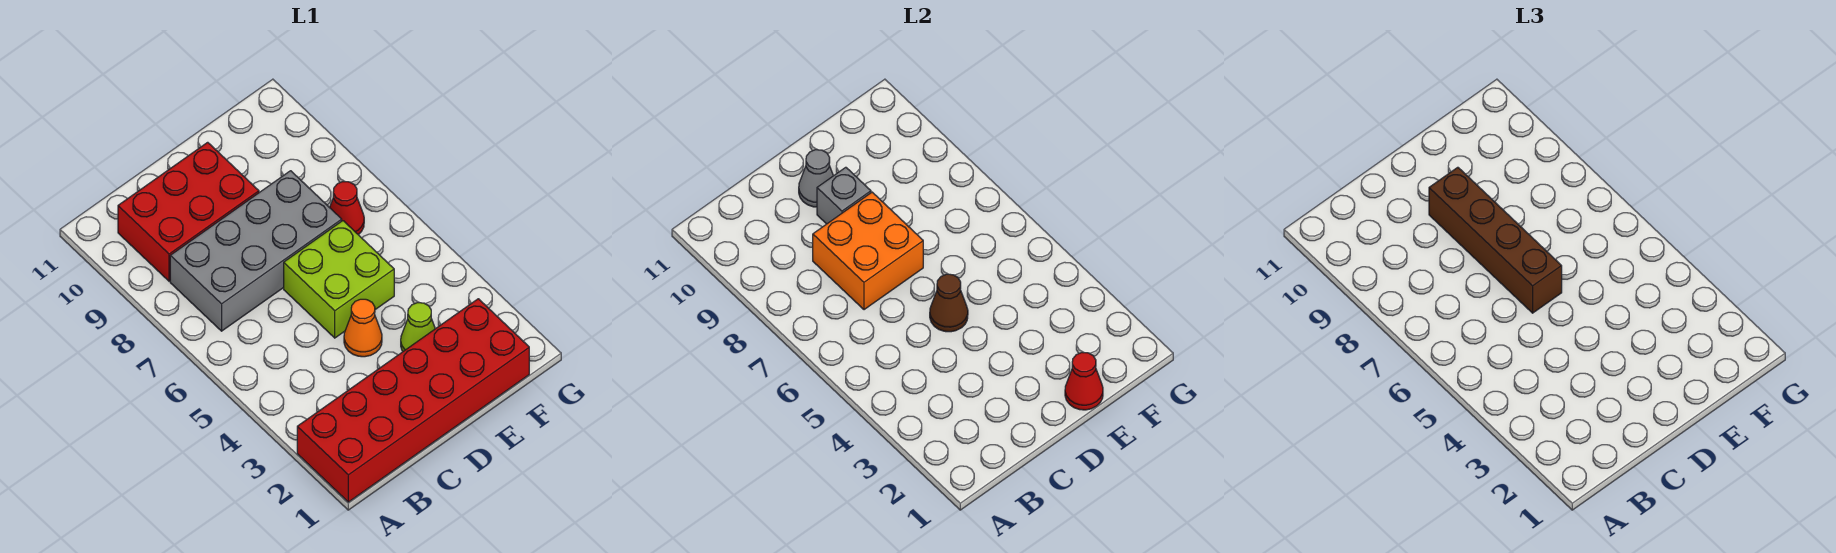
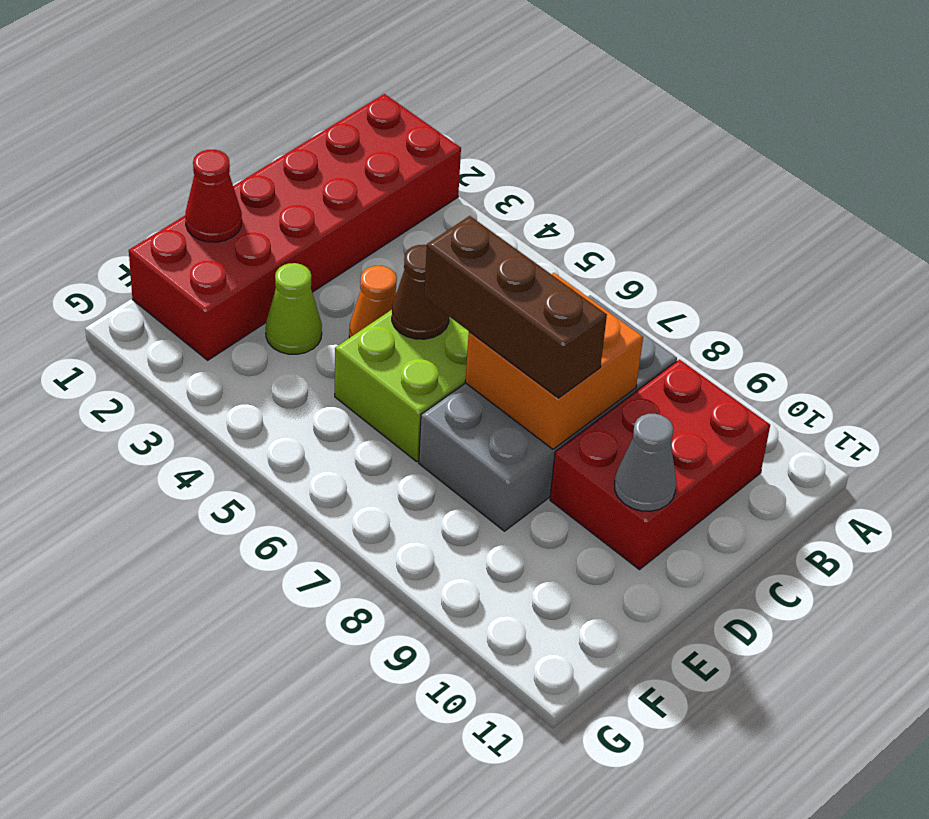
brown 1x4 brick [1429,167,1562,313] -> brown 1x3 brick [424,216,607,398]
grey 1x1 brick [817,167,871,224] -> none
red 1x1 cone [330,182,364,235] -> none

